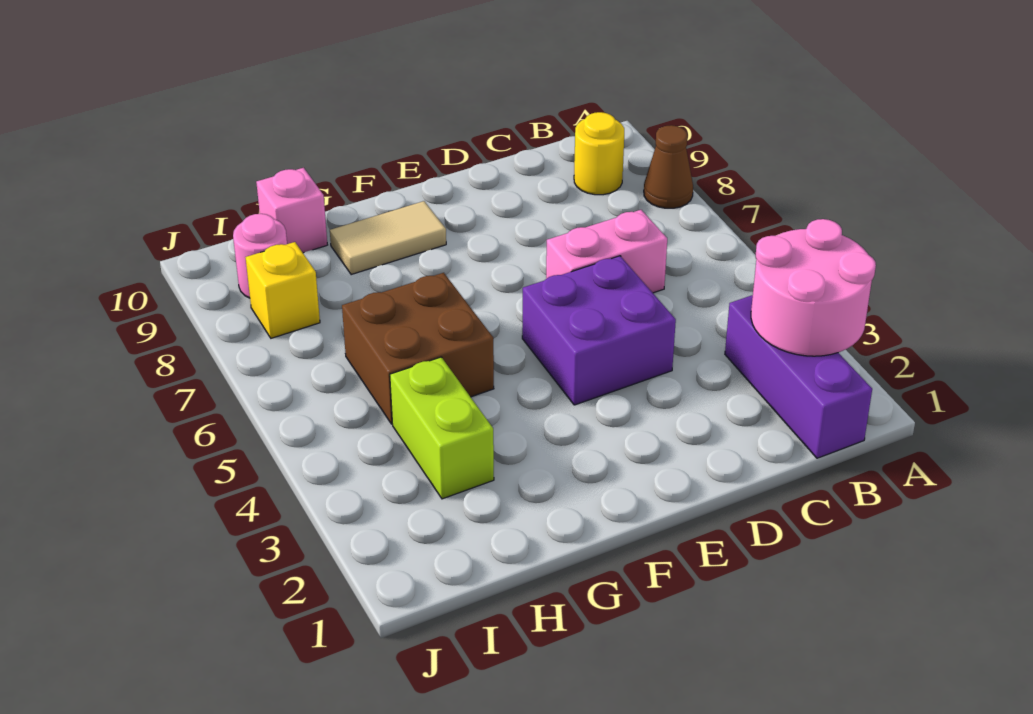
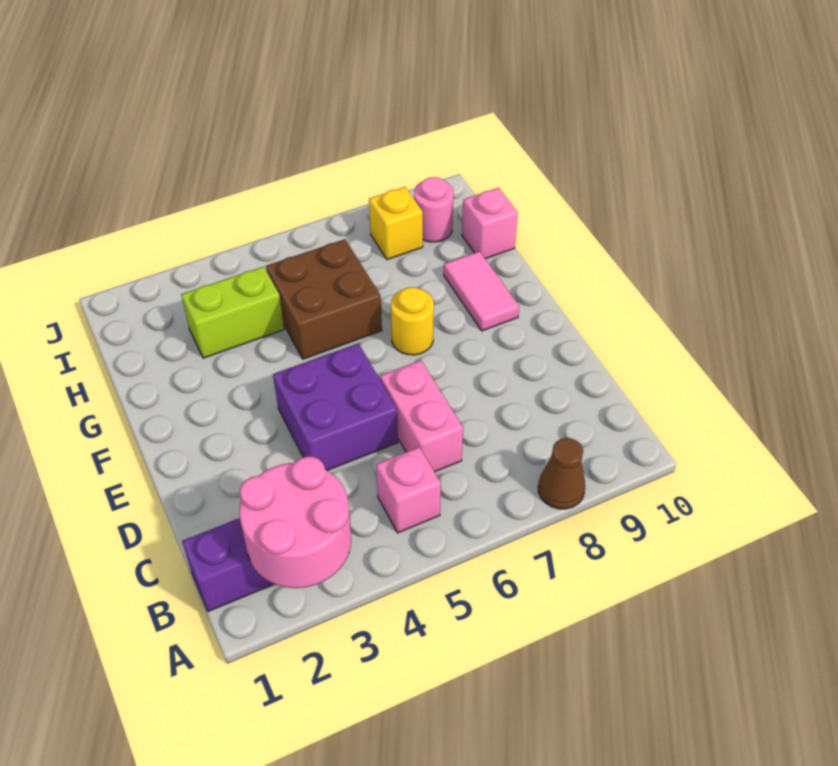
none -> pink 1x1 brick [376,447,441,533]
yellow 1x1 round brick [574,112,624,195] -> yellow 1x1 round brick moved to [391,287,434,355]
tan 1x2 tile [330,201,446,275] -> pink 1x2 tile [444,251,519,331]

